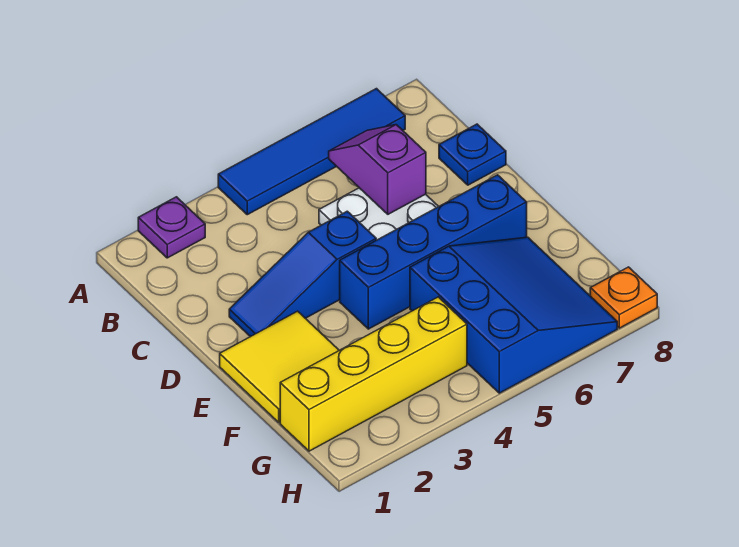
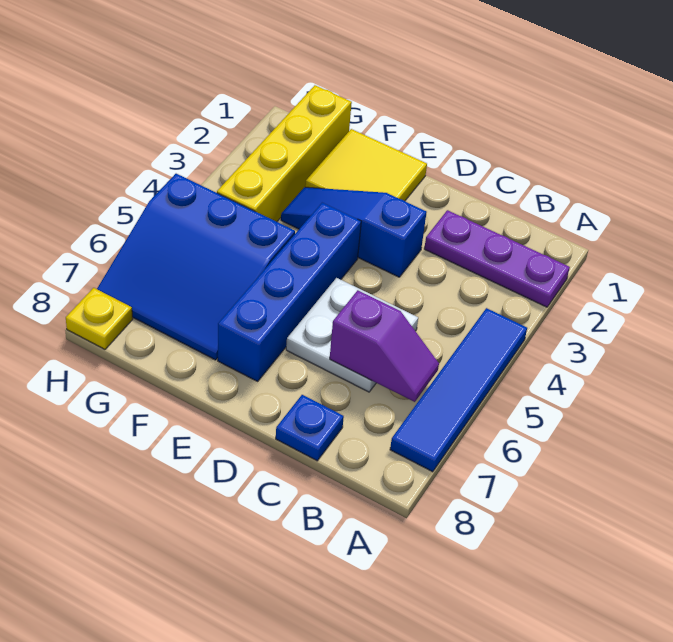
purple 1x1 plate [138,197,205,258] -> purple 1x3 plate [424,210,570,307]
blue 1x3 slope [229,211,376,337] -> blue 1x3 slope turned to [281,187,427,277]
orange 1x1 plate [590,267,657,328] -> yellow 1x1 plate [66,288,133,349]

